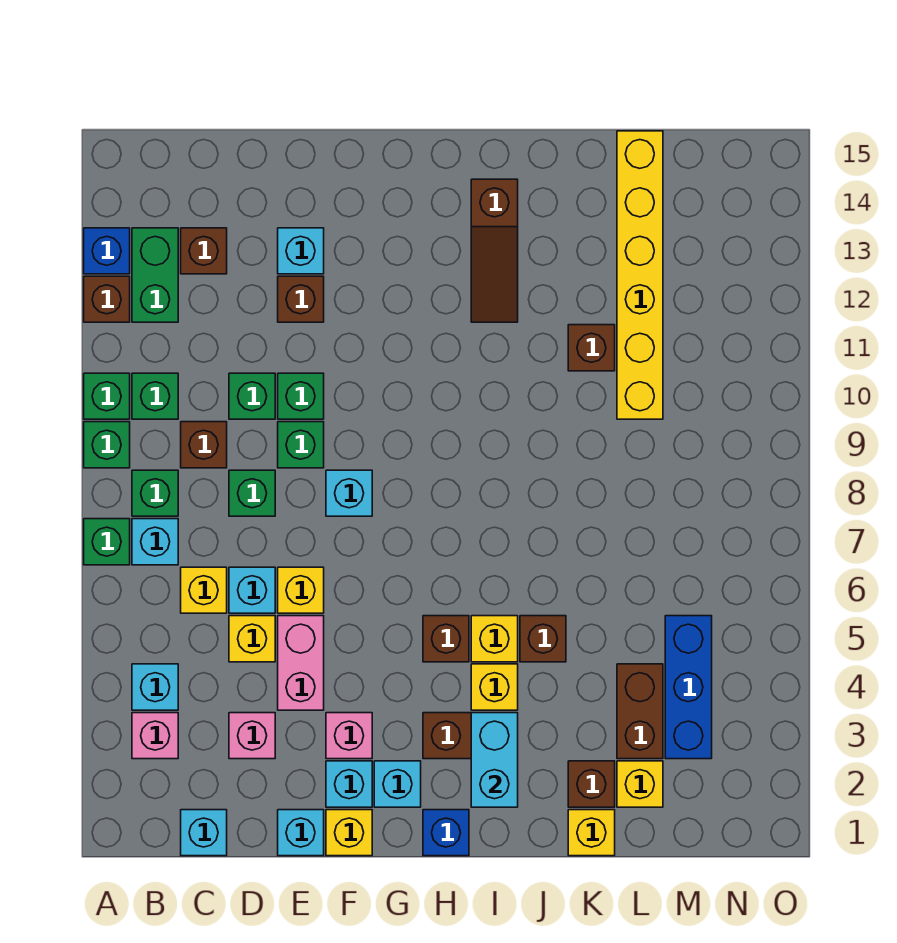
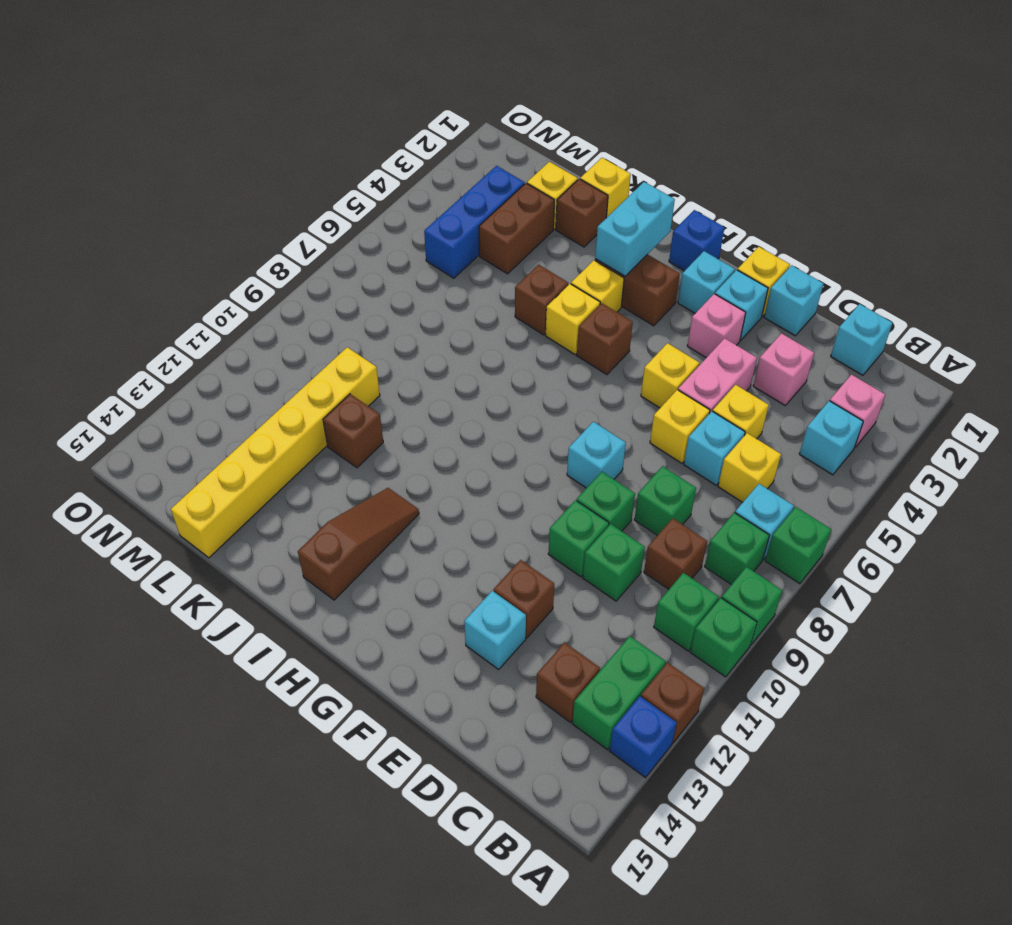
none -> yellow 1x1 brick [641,343,699,408]

